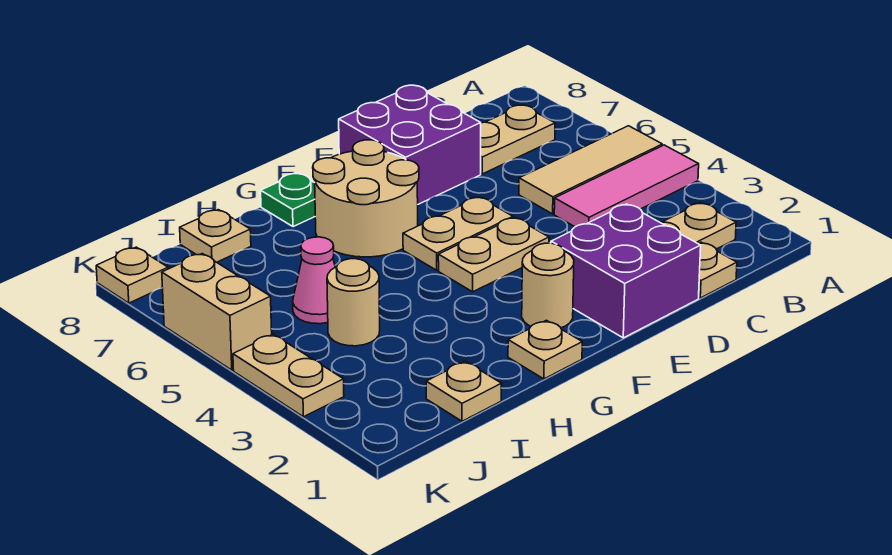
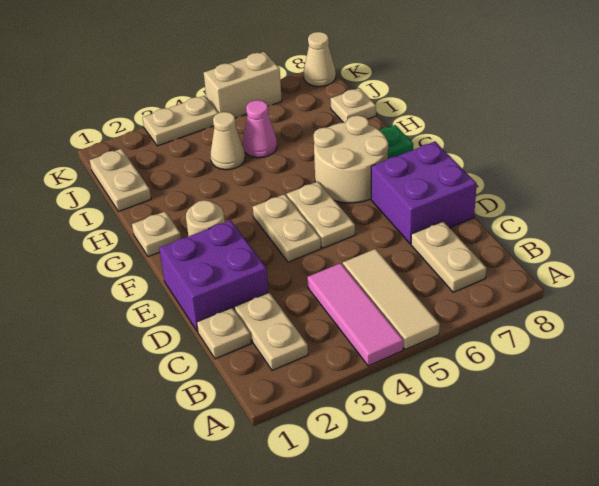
tan 1x1 plate [426,361,502,421] -> tan 1x2 plate [90,149,151,211]
tan 1x1 round brick [327,259,380,346] -> tan 1x1 cone [210,112,245,170]
tan 1x1 plate [96,247,168,303] -> tan 1x1 cone [304,32,336,87]

